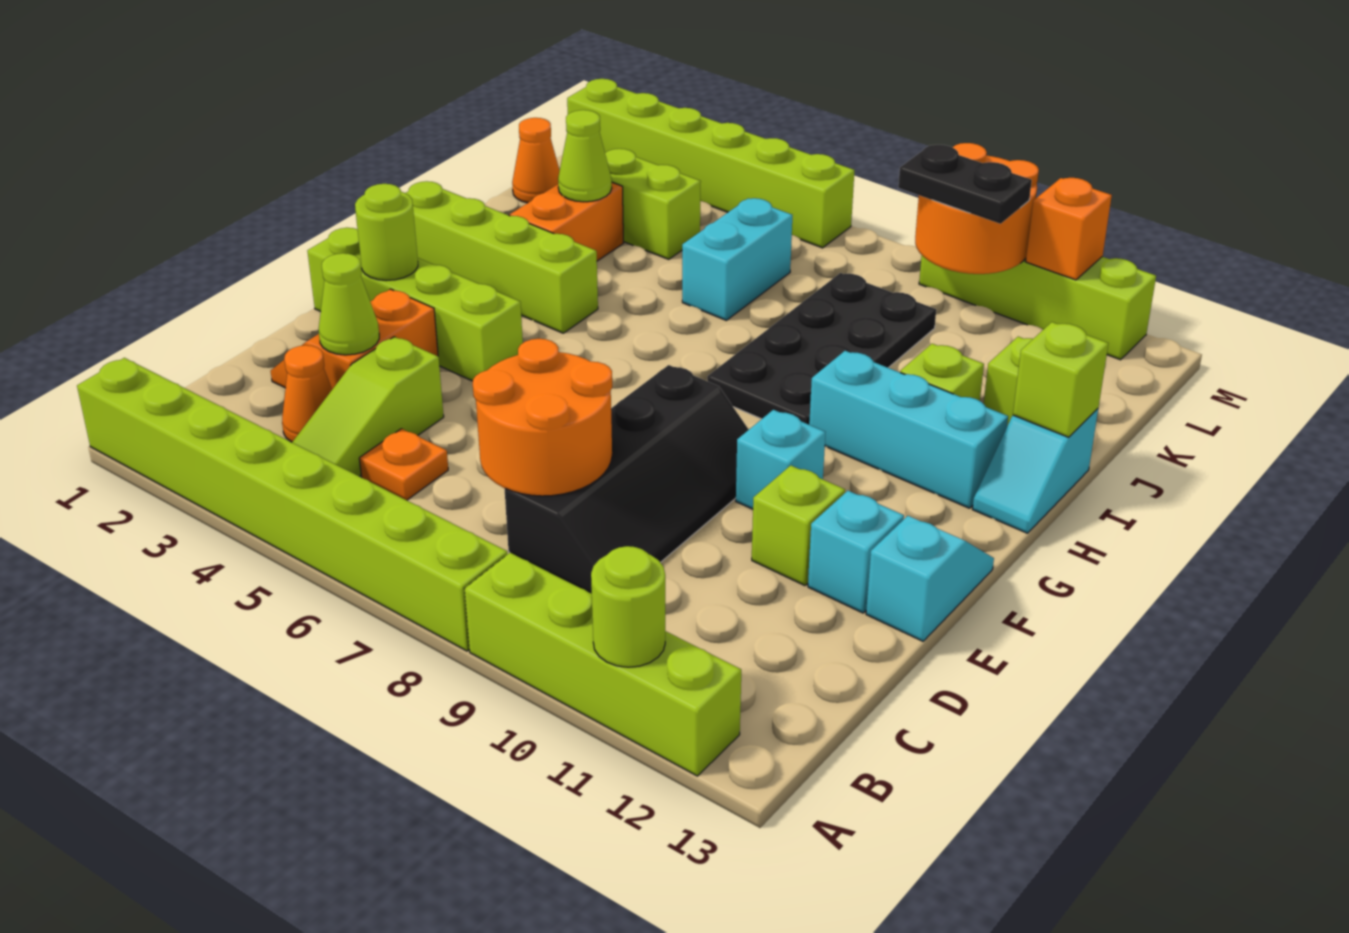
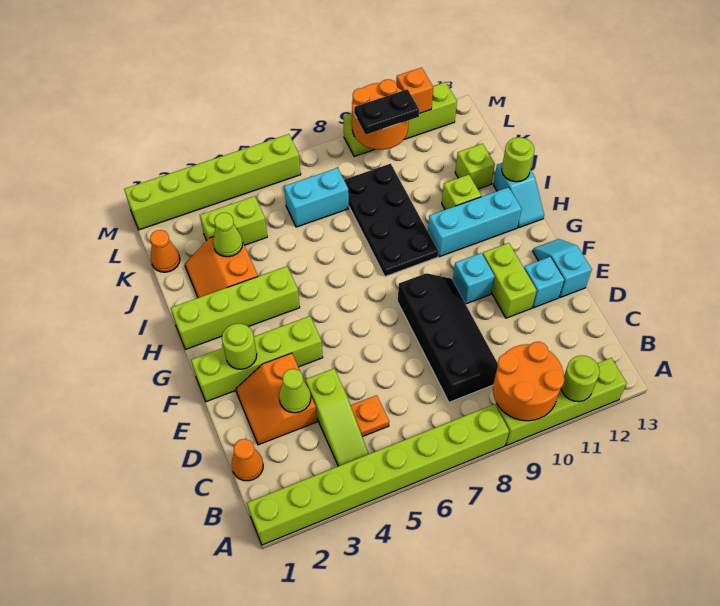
orange 1x1 cone [282,345,332,442] -> orange 1x1 cone moved to [232,439,263,481]
orange 2x2 round brick [473,339,612,496] -> orange 2x2 round brick moved to [493,342,565,421]
lime 1x1 brick [752,465,845,586] -> lime 1x2 brick [483,243,537,318]
lime 1x1 brick [1013,322,1108,437] -> lime 1x1 round brick [502,137,534,182]
cyan 1x2 brick [682,198,792,320] -> cyan 1x2 brick turned to [284,168,349,227]

